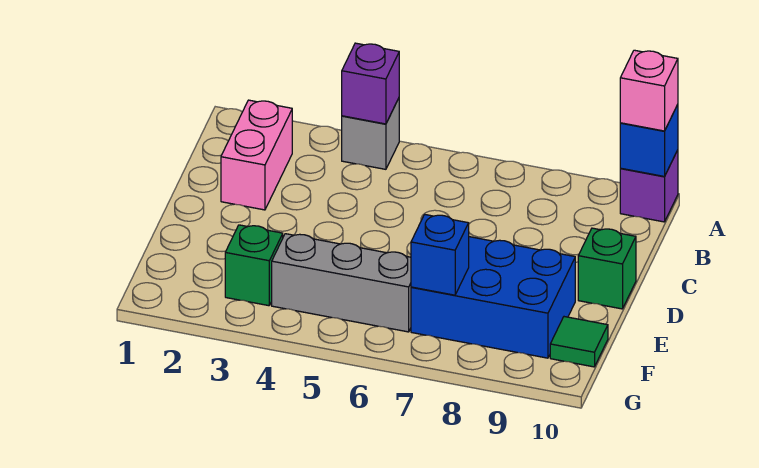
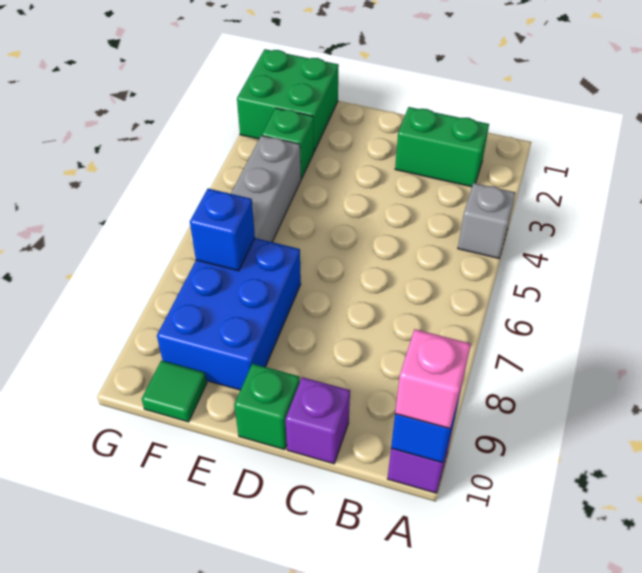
purple 1x1 brick [342,43,399,124] -> purple 1x1 brick moved to [285,377,350,464]
pink 1x2 brick [221,100,292,210] -> green 1x2 brick [395,107,489,187]
none -> green 2x2 brick [237,49,339,151]

